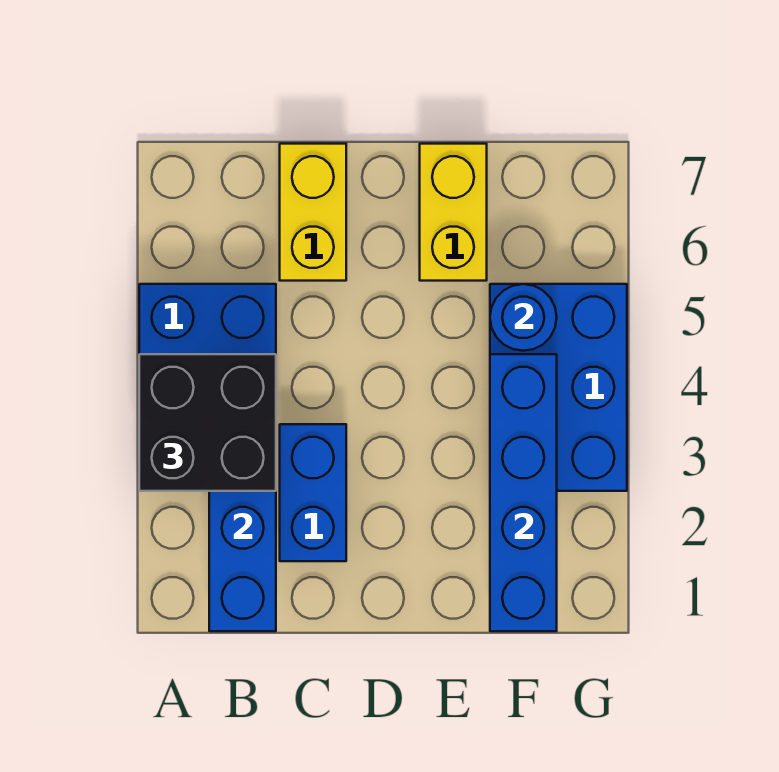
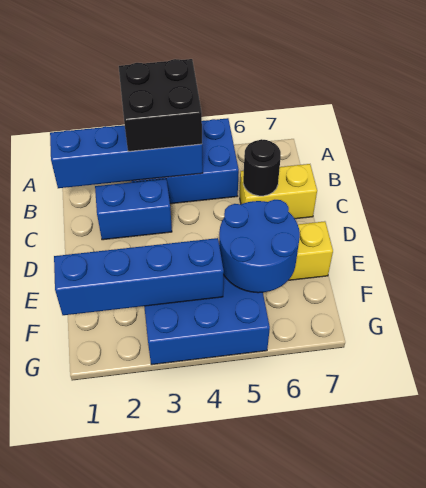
none -> black 1x1 round brick [243,139,281,196]
blue 1x1 round brick [490,284,557,351] -> blue 2x2 round brick [219,200,300,293]

